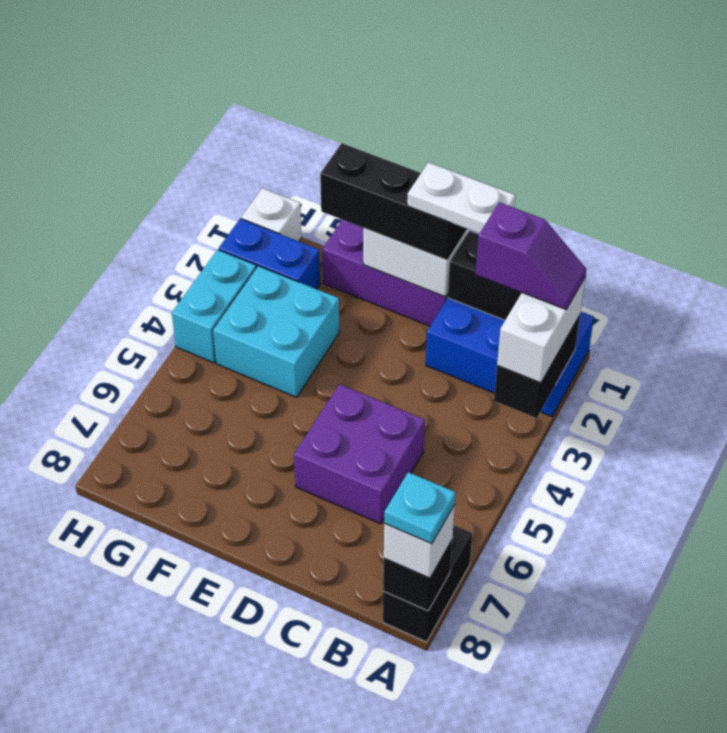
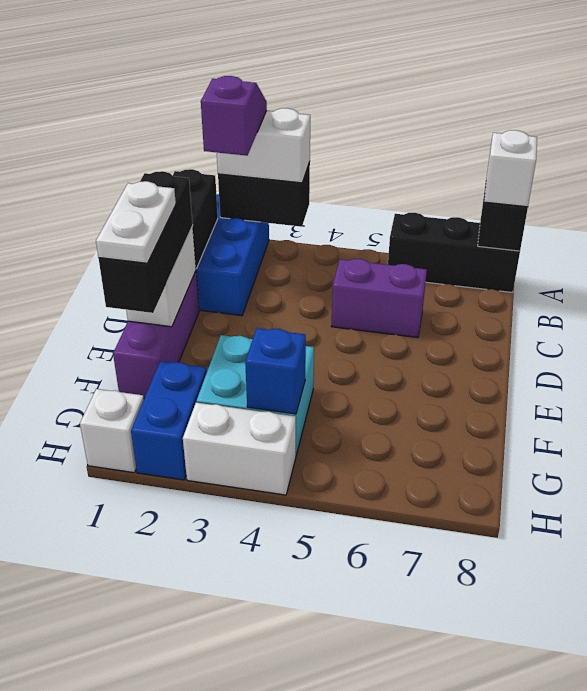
black 1x2 brick [383,525,472,642] -> black 1x3 brick [388,213,520,293]
cyan 1x1 plate [384,472,456,544] -> none
white 1x2 plate [407,162,515,233] -> white 1x2 plate moved to [96,181,176,263]
purple 2x2 brick [294,384,425,524] -> purple 1x2 brick [331,259,427,338]
none -> blue 1x1 brick [245,328,306,414]
cyan 1x2 brick [172,250,256,363] -> white 1x2 brick [183,403,296,495]

